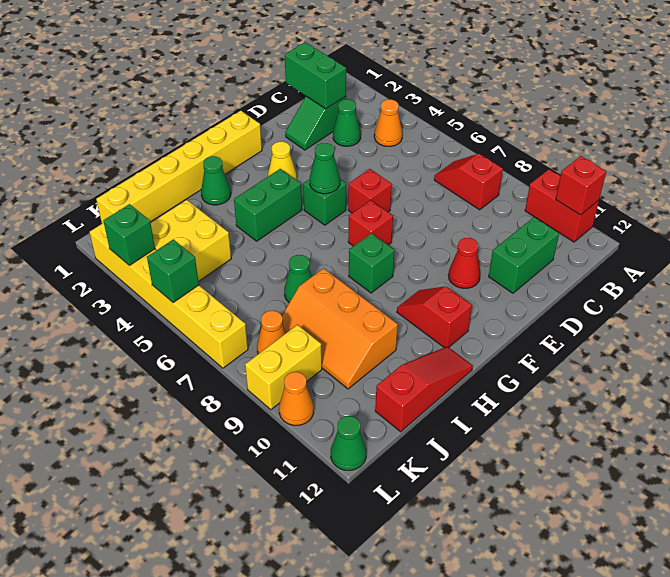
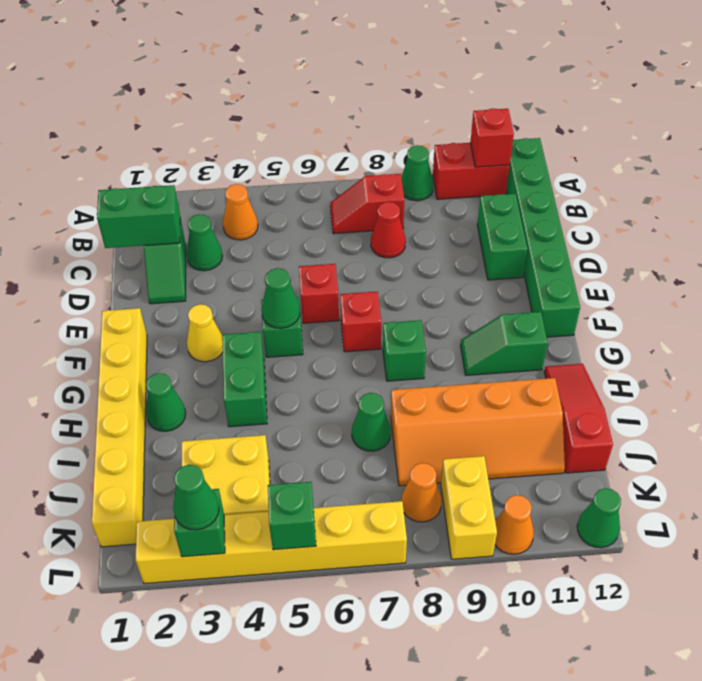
none -> green 1x1 cone [401,145,433,201]
none -> green 1x6 brick [506,138,580,337]
red 1x1 cone [448,238,480,288] -> red 1x1 cone moved to [371,202,406,258]
red 1x2 slope [397,286,472,348] -> green 1x2 slope [461,312,548,375]
orange 2x3 slope [282,268,398,389] -> orange 2x4 slope [391,378,565,486]
none -> green 1x1 cone [173,465,219,530]

